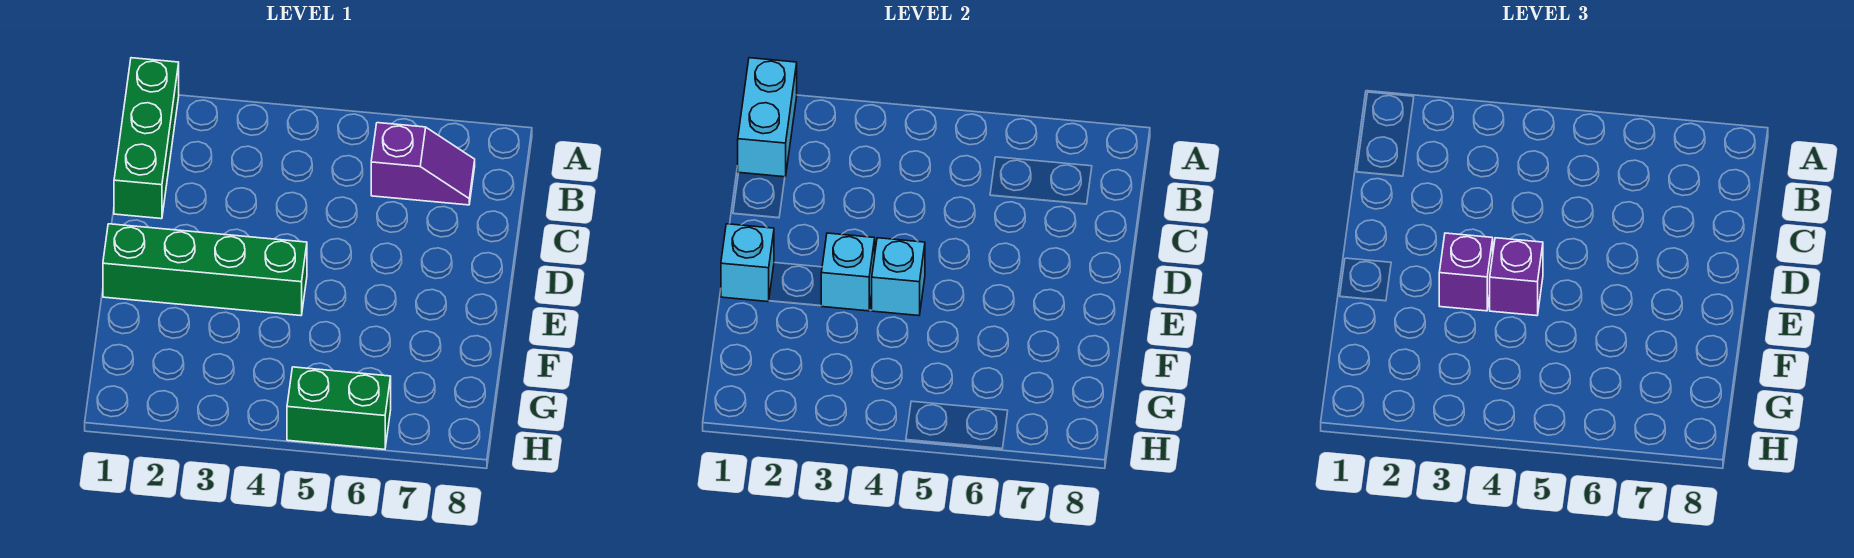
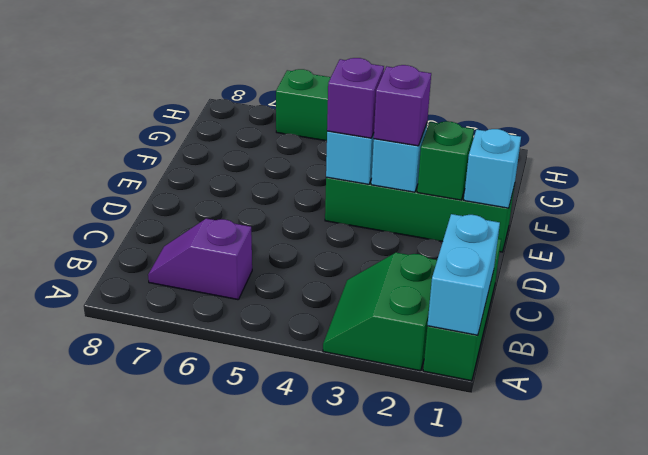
none -> green 2x2 slope [323,252,437,371]
none -> green 1x1 brick [417,121,474,200]

